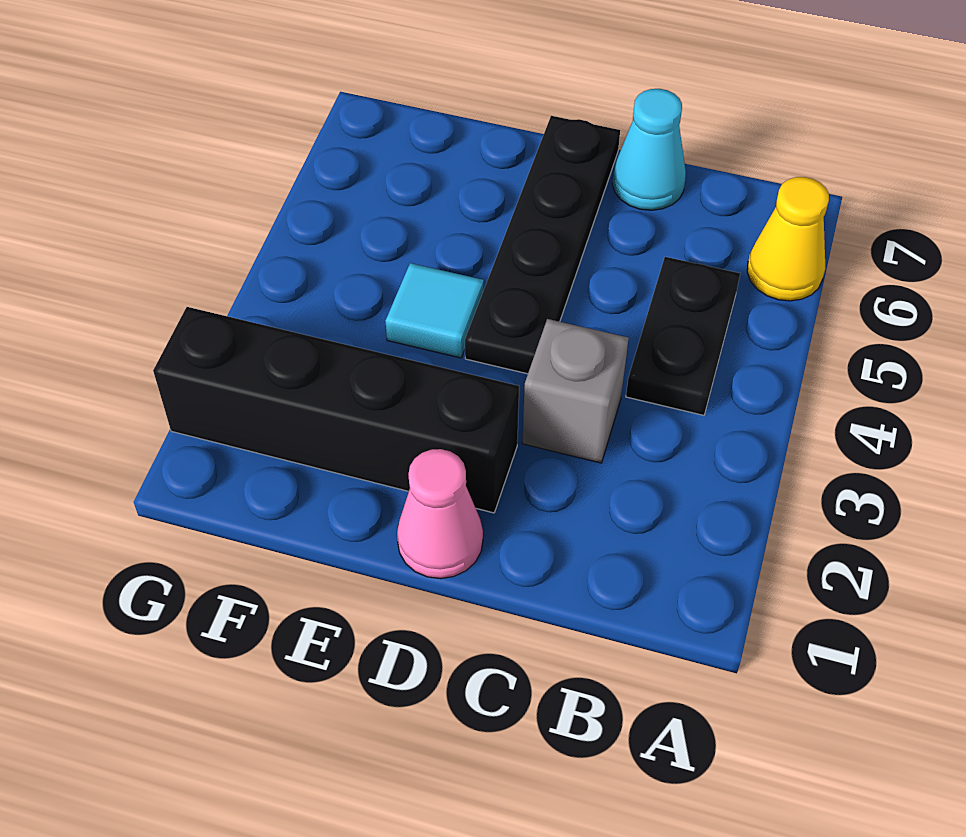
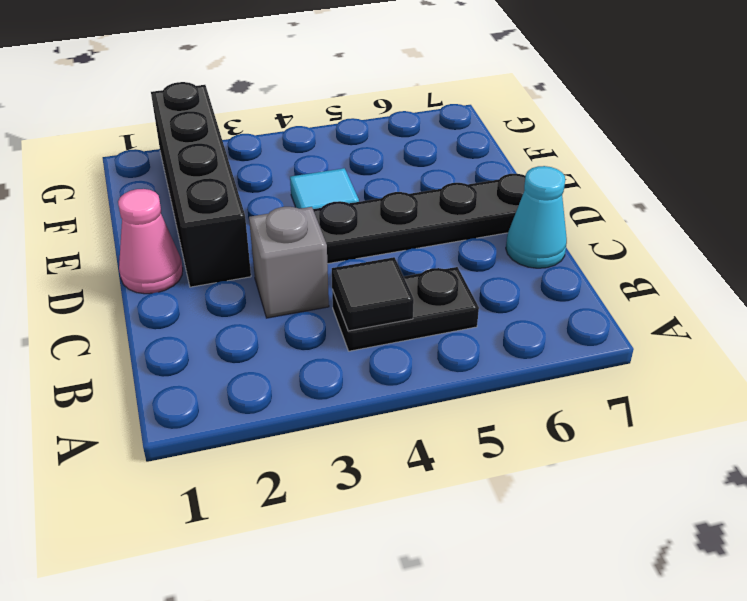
yellow 1x1 cone [747,177,829,301] -> none
none -> black 1x1 tile [332,257,414,331]

